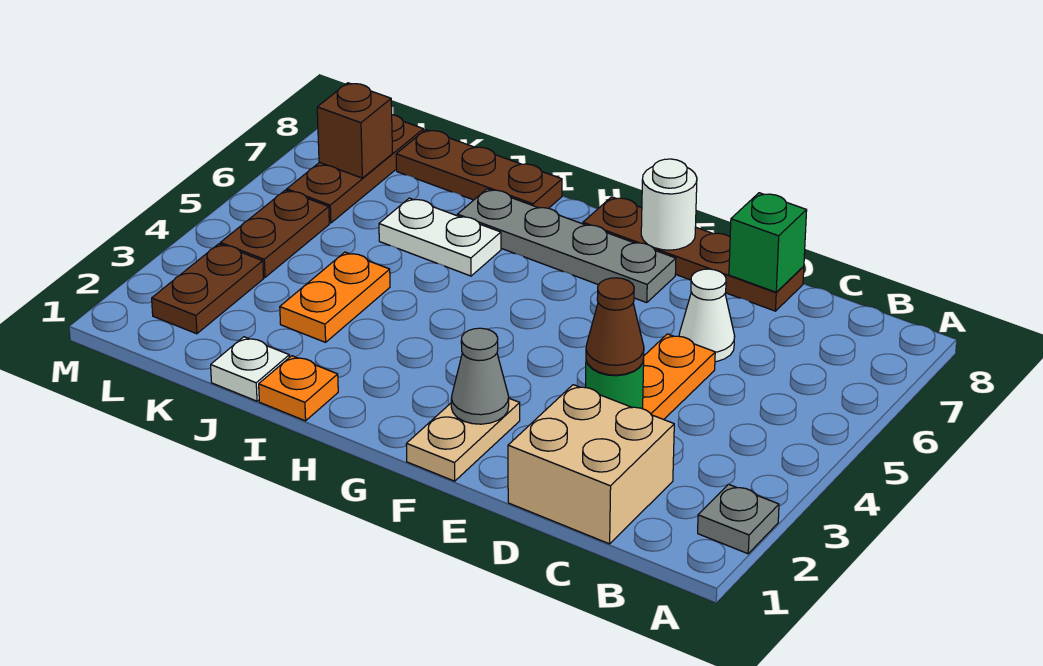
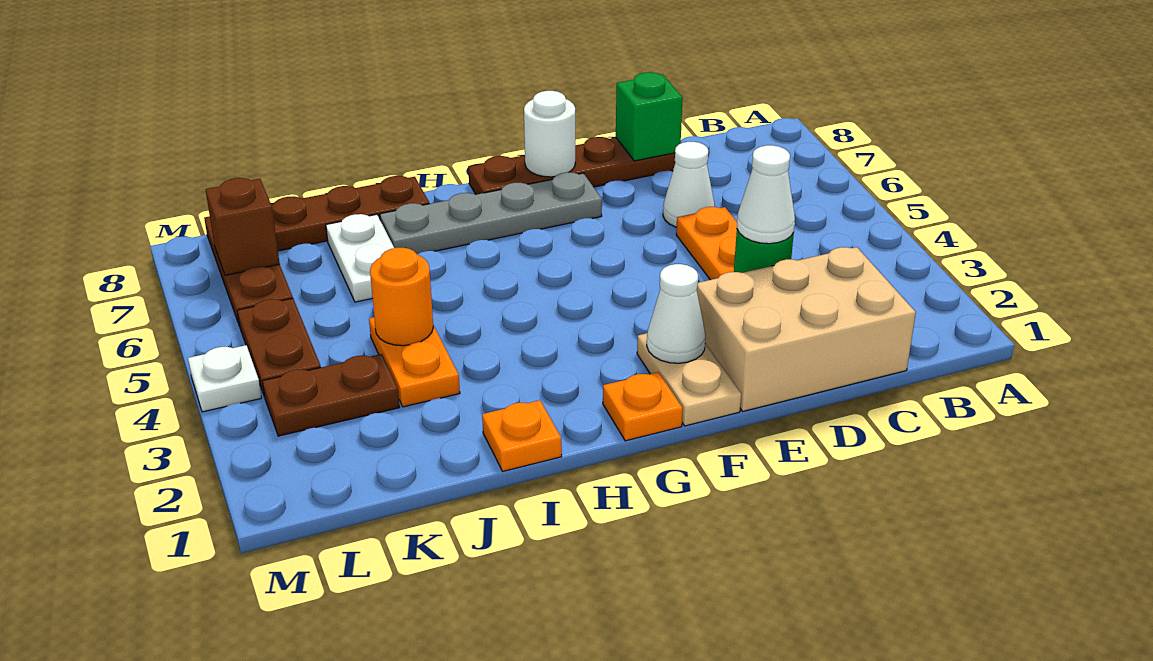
grey 1x1 plate [698,484,779,554] -> none
tan 2x2 brick [508,385,674,544] -> tan 2x3 brick [697,247,916,411]
brown 1x1 cone [586,278,644,375] -> white 1x1 cone [737,145,795,244]
grey 1x1 cone [451,328,509,424] -> white 1x1 cone [647,264,706,363]
none -> orange 1x1 plate [603,372,683,441]
white 1x2 plate [379,198,501,276] -> white 1x2 plate turned to [326,214,394,302]
white 1x1 plate [211,337,289,401] -> white 1x1 plate moved to [188,345,261,412]
none -> orange 1x1 round brick [370,248,433,346]
brown 1x2 plate [152,244,264,334] -> brown 1x2 plate turned to [263,354,400,436]

